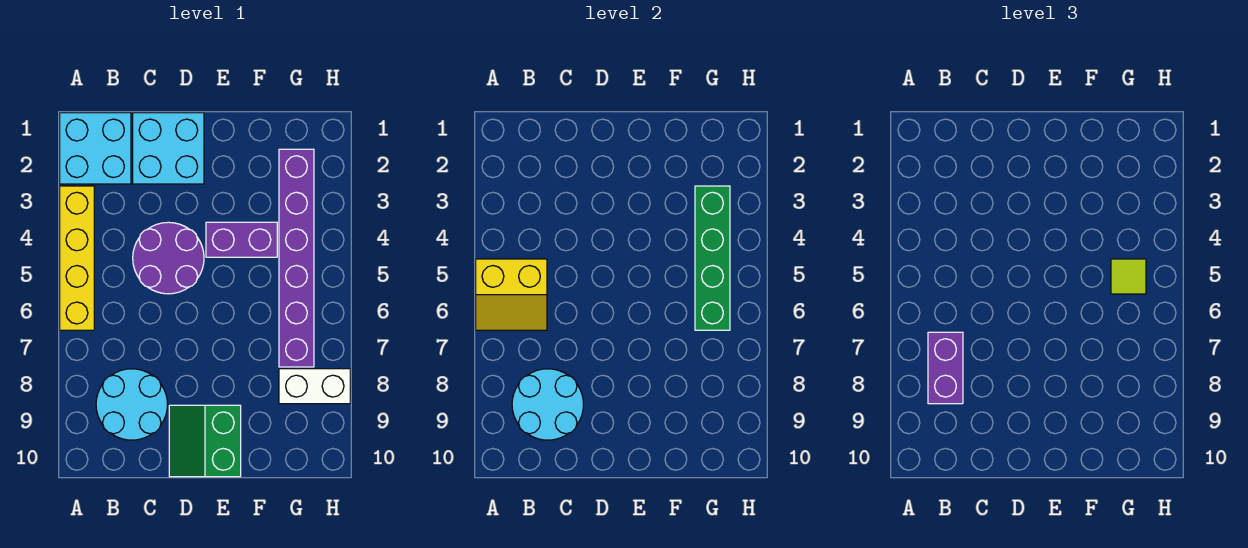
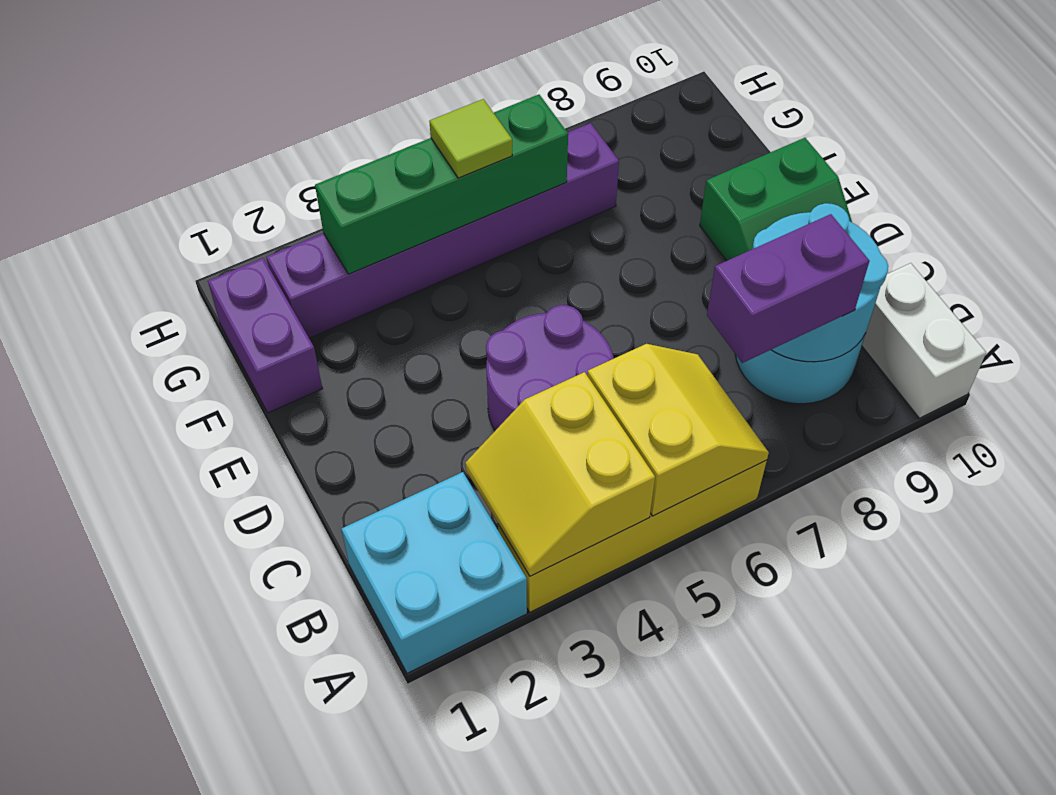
none -> yellow 2x2 slope [465,372,655,576]
cyan 2x2 brick [133,113,204,184] -> none
purple 1x2 brick [206,222,277,257] -> purple 1x2 brick moved to [208,258,322,413]
white 1x2 brick [279,369,350,404] -> white 1x2 brick moved to [862,263,986,418]

